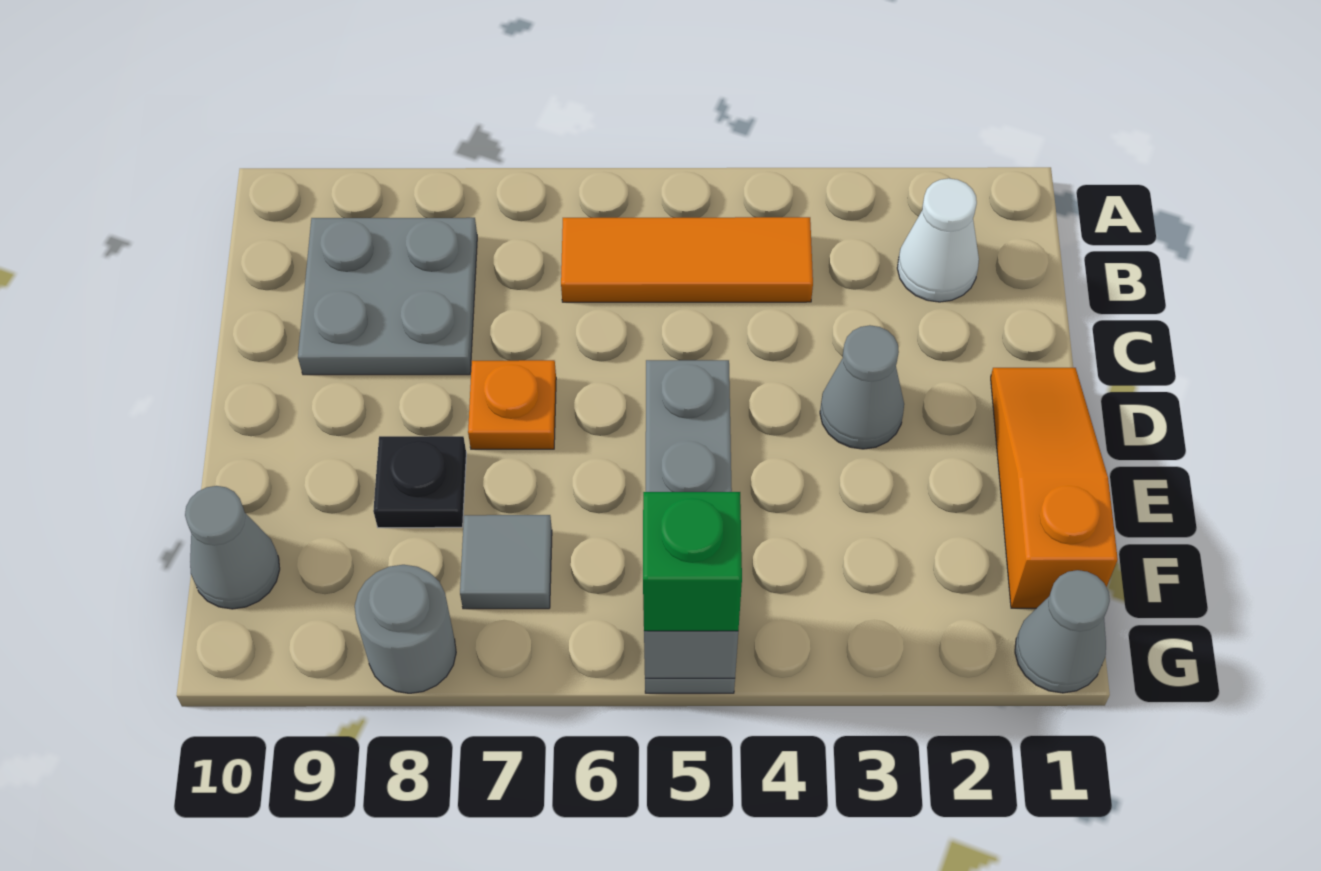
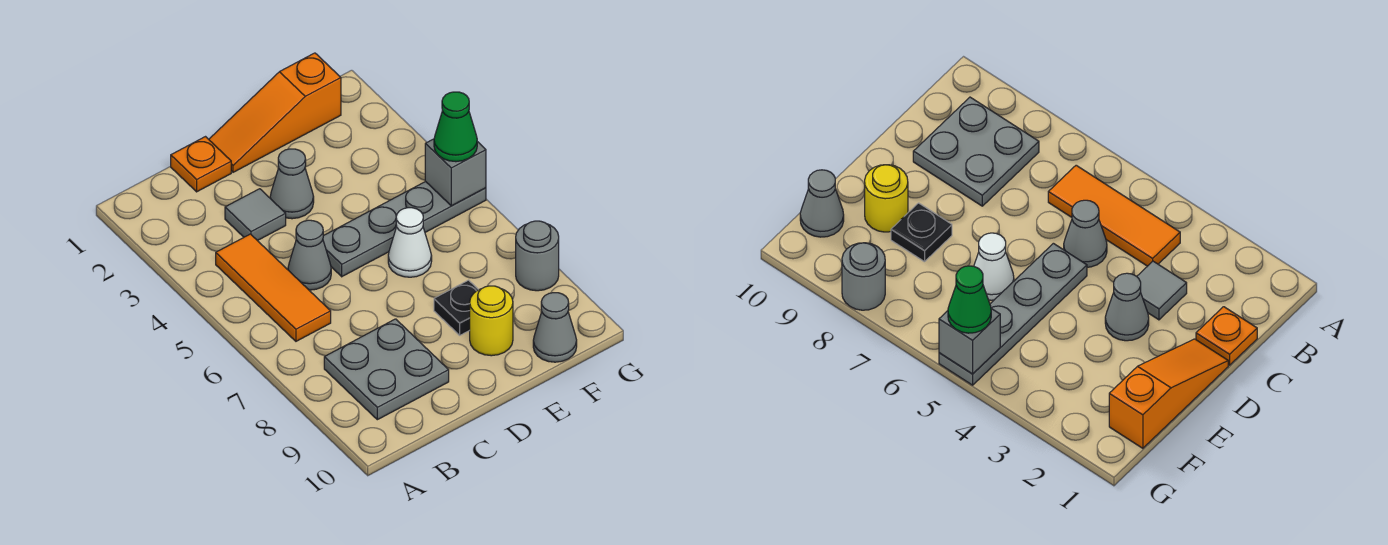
white 1x1 cone [897,178,979,302] -> white 1x1 cone moved to [388,208,432,277]
orange 1x1 plate [468,360,556,449] -> orange 1x1 plate moved to [171,137,231,192]
none -> yellow 1x1 round brick [470,286,513,356]
grey 1x1 tile [460,515,552,609] -> grey 1x1 tile moved to [225,189,286,241]
grey 1x1 cone [1015,570,1110,693] -> grey 1x1 cone moved to [288,220,331,290]
green 1x1 brick [643,492,742,631] -> green 1x1 cone [434,92,477,162]

